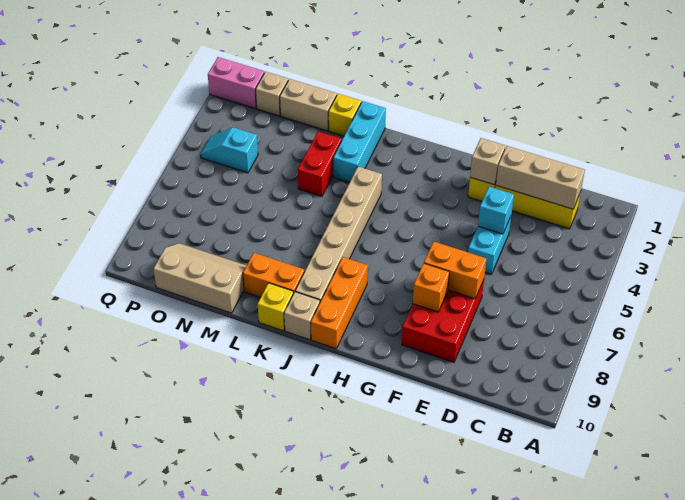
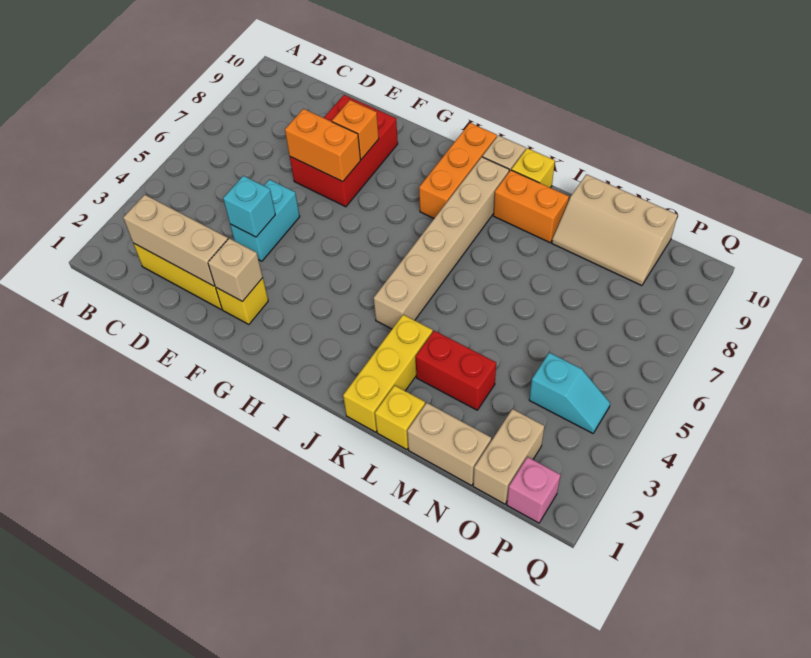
cyan 1x3 brick [333,101,386,182] -> yellow 1x3 brick [343,315,433,432]
red 1x2 brick [298,131,342,196] -> red 1x2 brick turned to [416,331,496,410]
tan 1x1 brick [256,72,288,116] -> tan 1x2 brick [473,409,545,504]
pink 1x2 brick [208,57,264,109] -> pink 1x1 brick [507,457,561,523]

